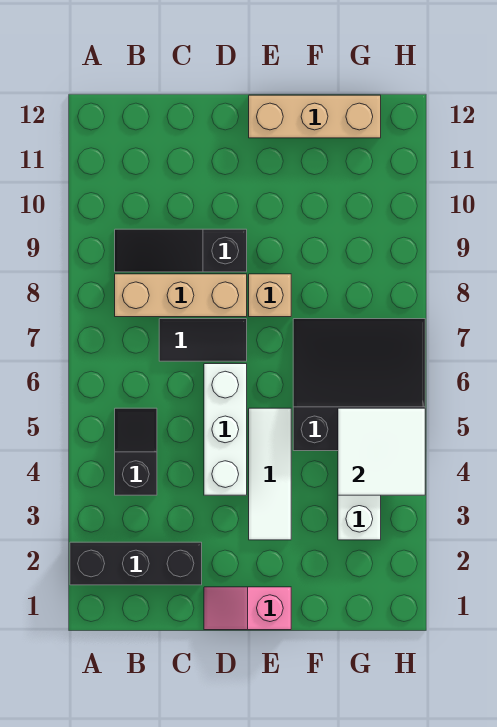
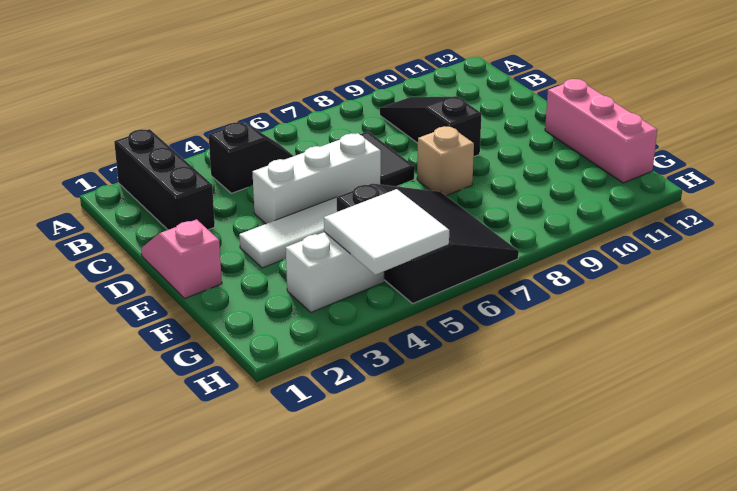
tan 1x3 brick [115,274,247,317] -> none
tan 1x3 brick [249,95,381,138] -> pink 1x3 brick [545,79,657,183]

